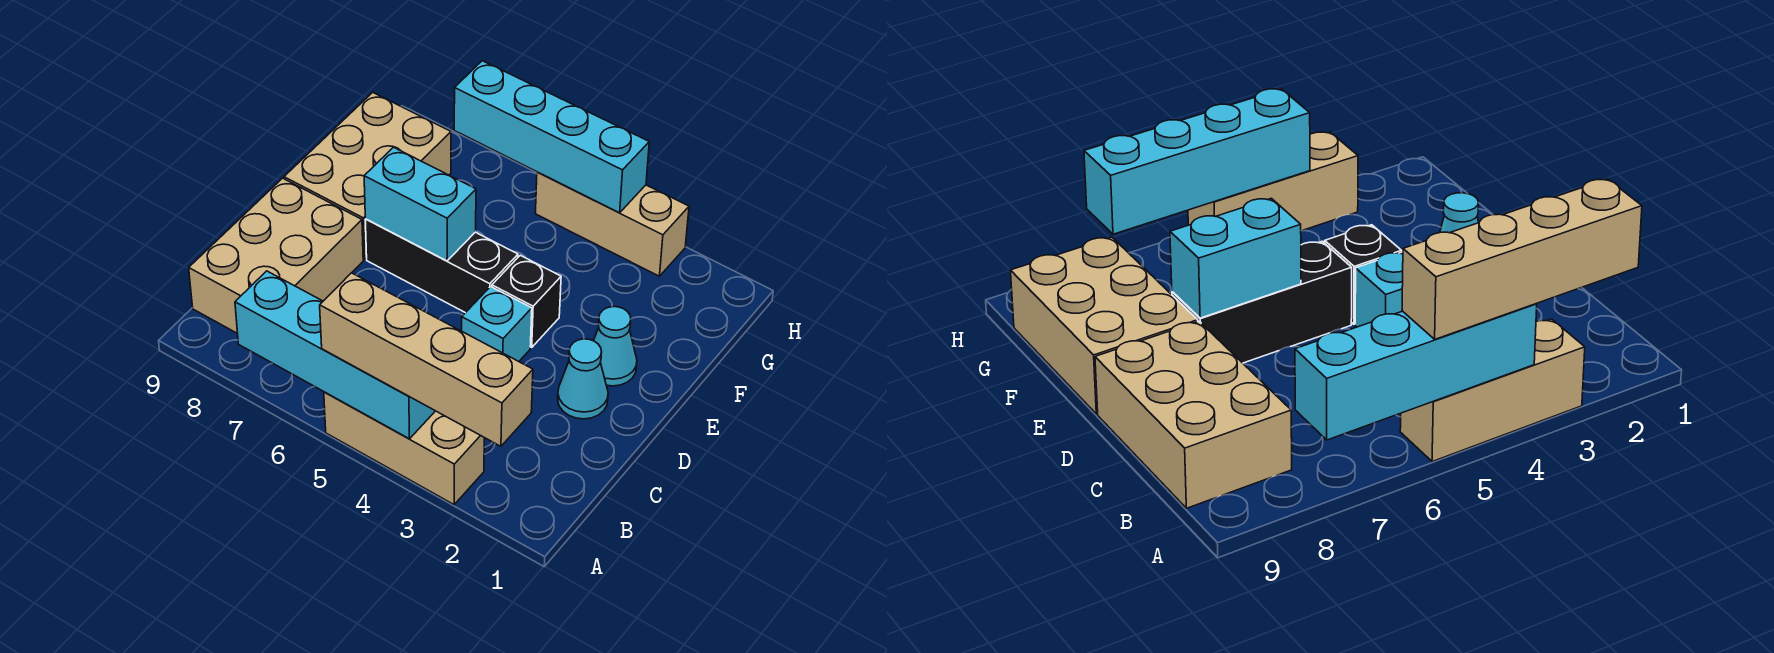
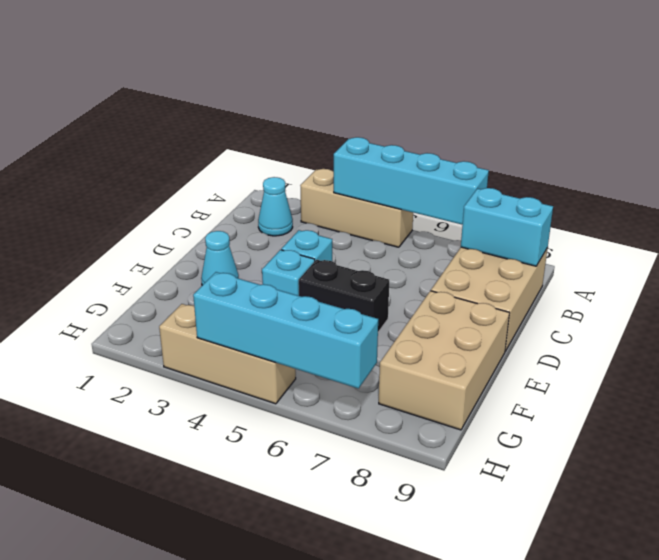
tan 1x4 brick [320,273,533,446] -> none
cyan 1x1 cone [558,339,608,419] -> cyan 1x1 cone moved to [258,177,293,236]
black 1x1 brick [492,255,561,347] -> cyan 1x1 brick [262,250,315,296]
black 1x3 brick [365,219,518,313] -> black 1x2 brick [299,260,389,332]
cyan 1x2 brick [364,147,476,261] -> cyan 1x2 brick moved to [461,188,553,266]

